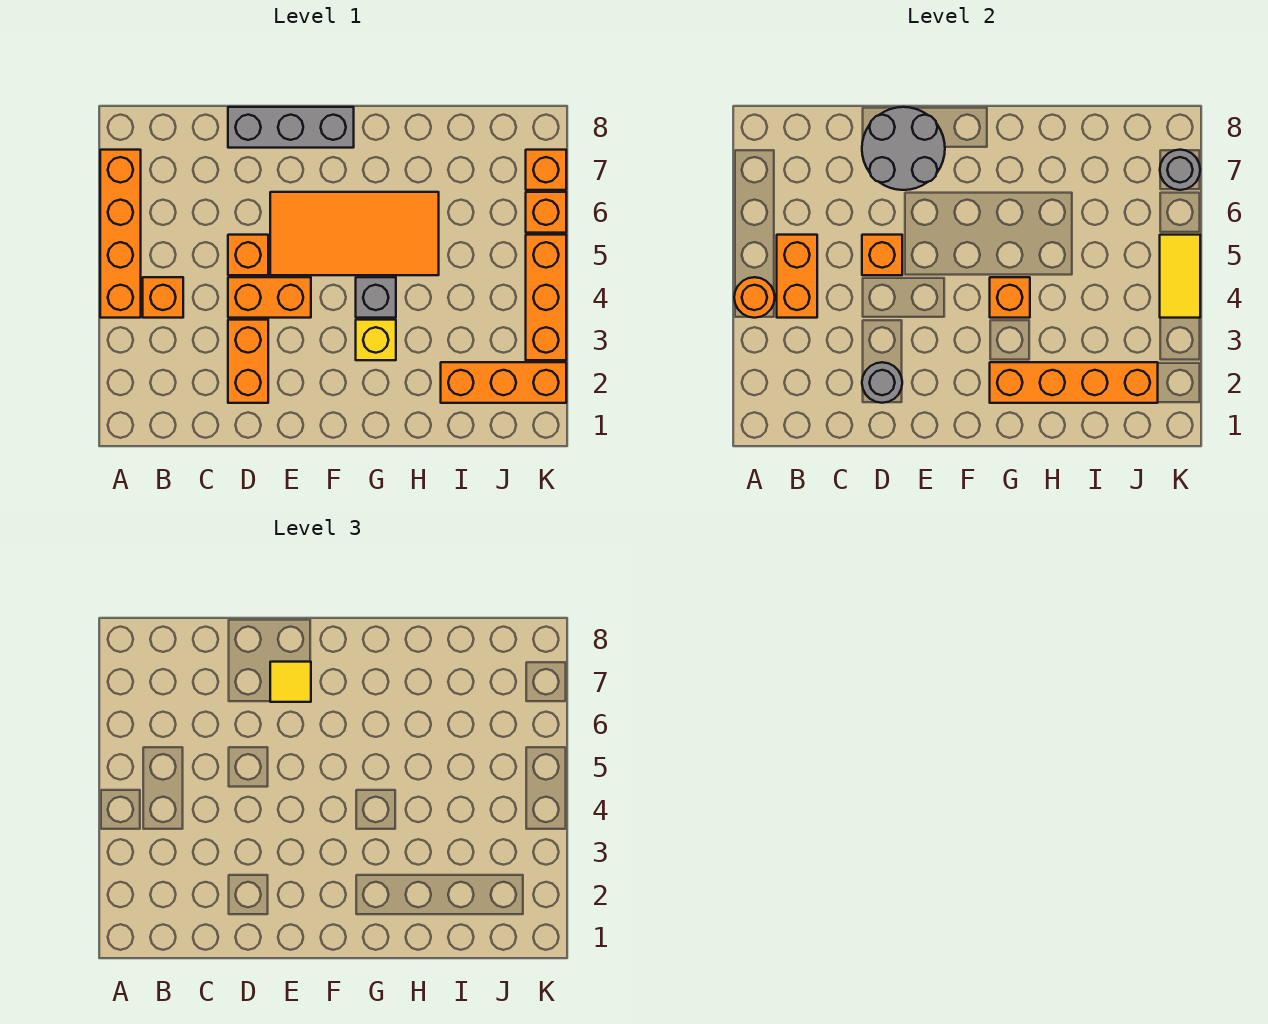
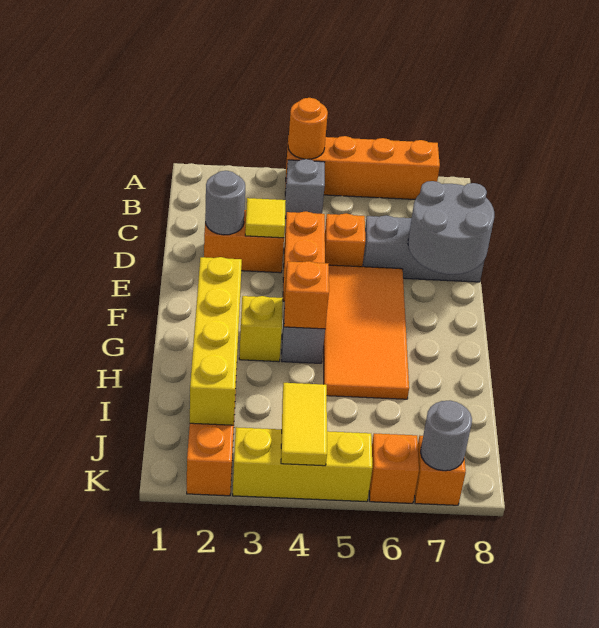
orange 1x1 brick [143,277,183,318] -> grey 1x1 brick [285,159,325,219]
orange 1x2 brick [777,235,817,318] -> none
orange 1x1 brick [862,235,902,275] -> none
grey 1x3 brick [228,107,354,148] -> grey 1x3 brick turned to [363,215,484,282]
yellow 1x1 tile [270,662,311,702] -> yellow 1x1 tile moved to [245,198,286,238]
orange 1x4 brick [990,362,1158,403] -> yellow 1x4 brick [190,257,242,425]
orange 1x3 brick [526,235,566,360] -> yellow 1x3 brick [233,427,372,502]
yellow 1x2 tile [1160,235,1200,318] -> yellow 1x2 tile turned to [281,383,327,466]

